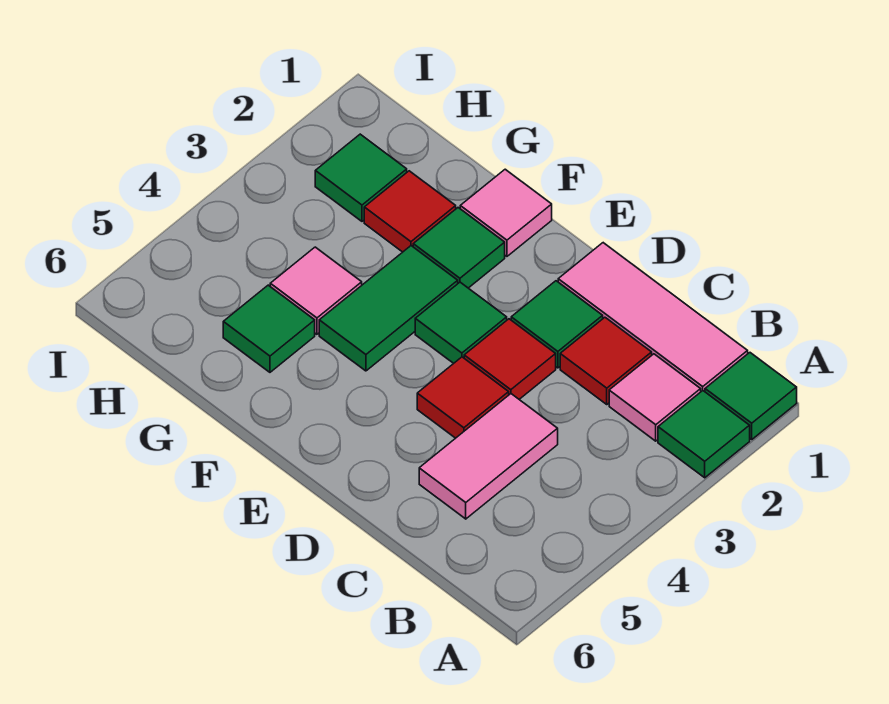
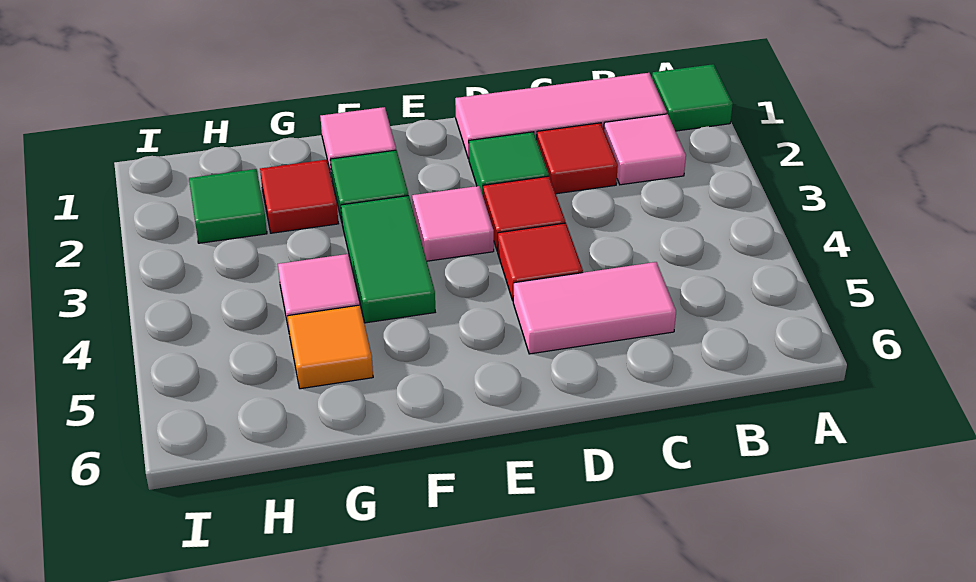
green 1x1 tile [658,391,750,478] -> none
pink 1x2 tile [419,394,558,519] -> pink 1x2 tile turned to [513,262,676,354]
green 1x1 tile [415,282,507,363] -> pink 1x1 tile [412,186,494,261]
green 1x1 tile [223,285,315,372] -> orange 1x1 tile [288,305,373,389]

